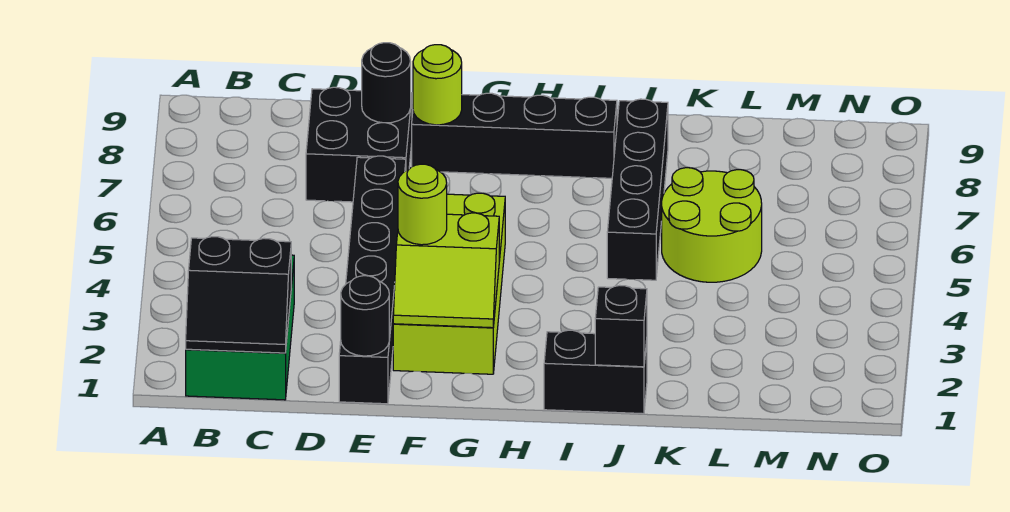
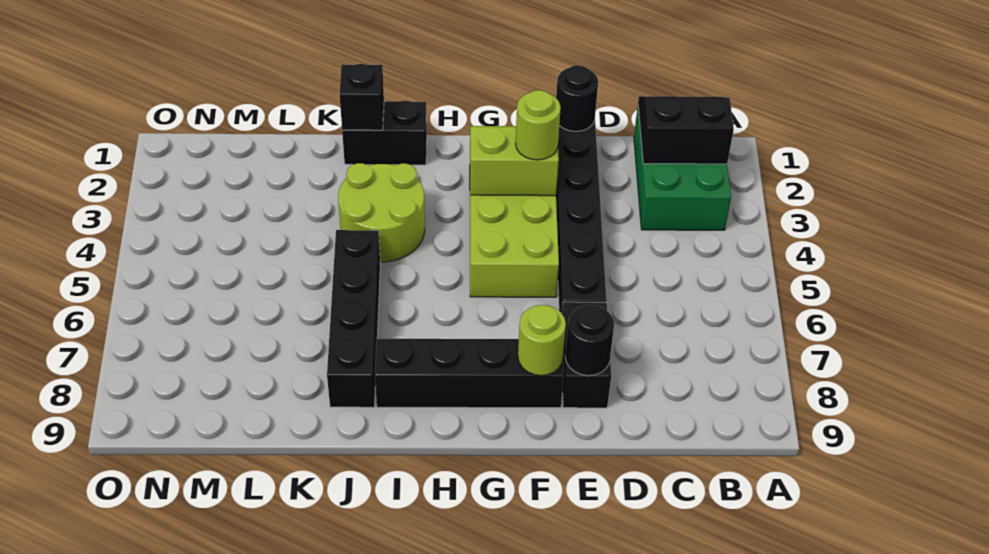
black 2x2 brick [306,87,412,202] -> black 1x2 brick [562,302,611,408]
lime 2x2 round brick [662,168,762,282] -> lime 2x2 round brick moved to [338,163,425,262]

